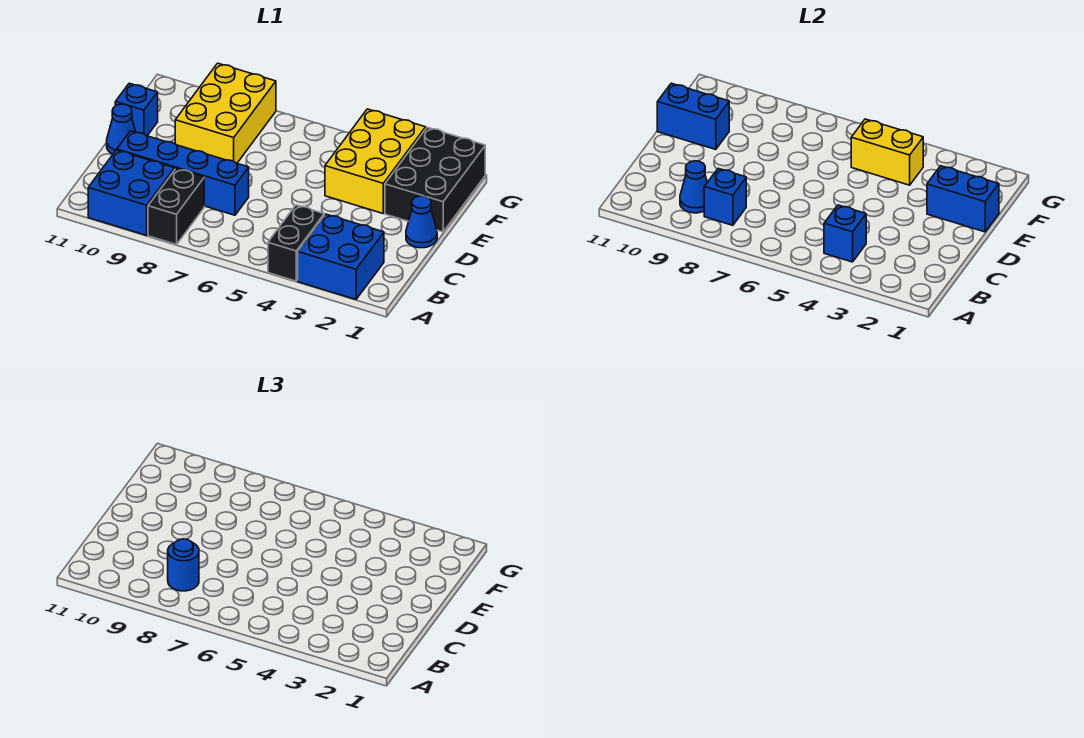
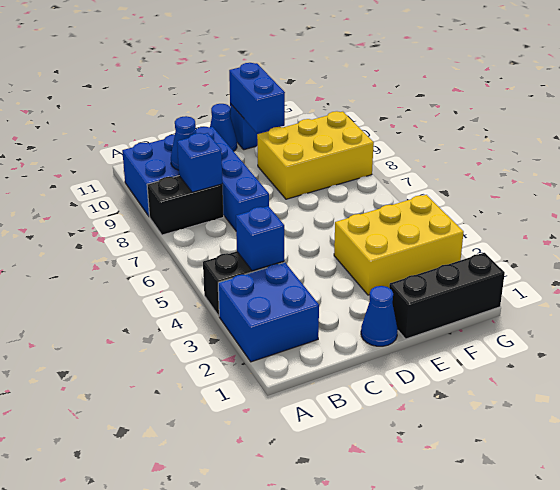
blue 1x1 round brick [168,539,199,591] -> none
black 2x3 brick [385,127,485,232] -> black 1x3 brick [389,253,505,339]
blue 1x2 brick [927,166,999,232] -> none
yellow 1x2 brick [851,119,923,185] -> none

